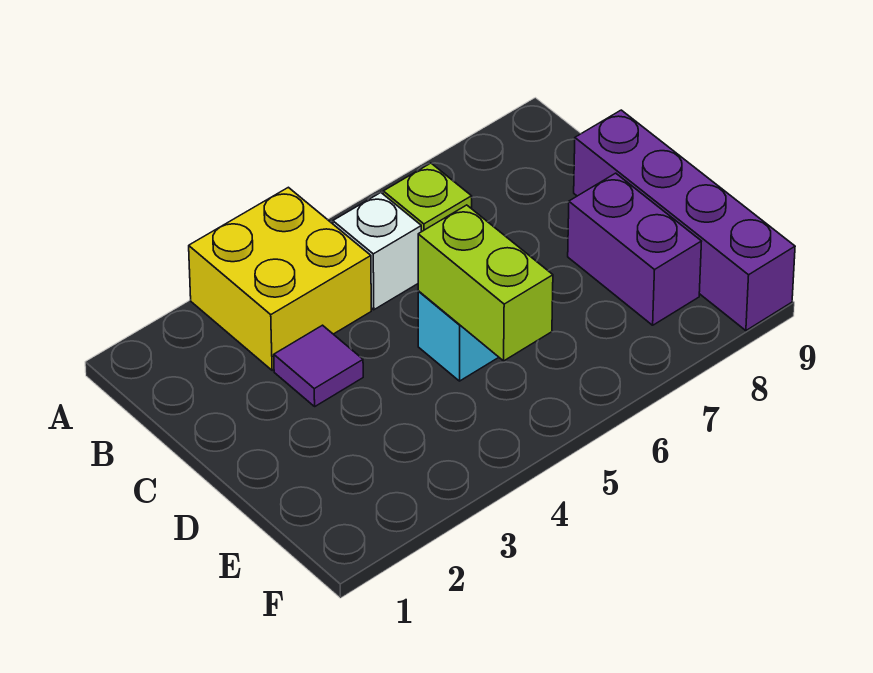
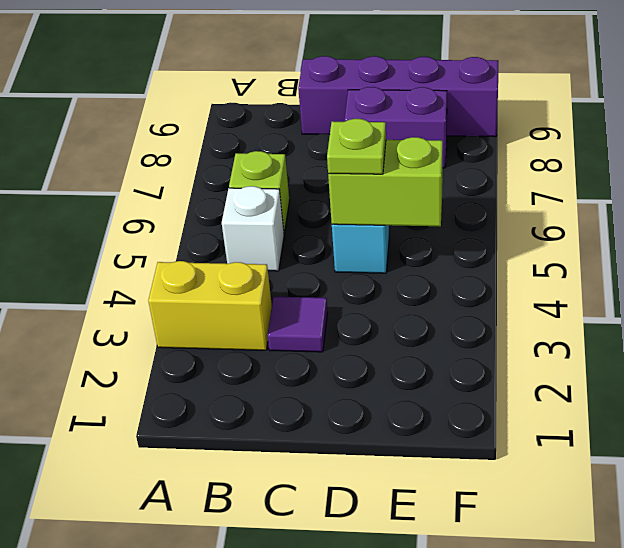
yellow 2x2 brick [189,187,371,370] -> yellow 1x2 brick [148,261,272,350]
none -> lime 1x1 plate [327,119,386,174]

